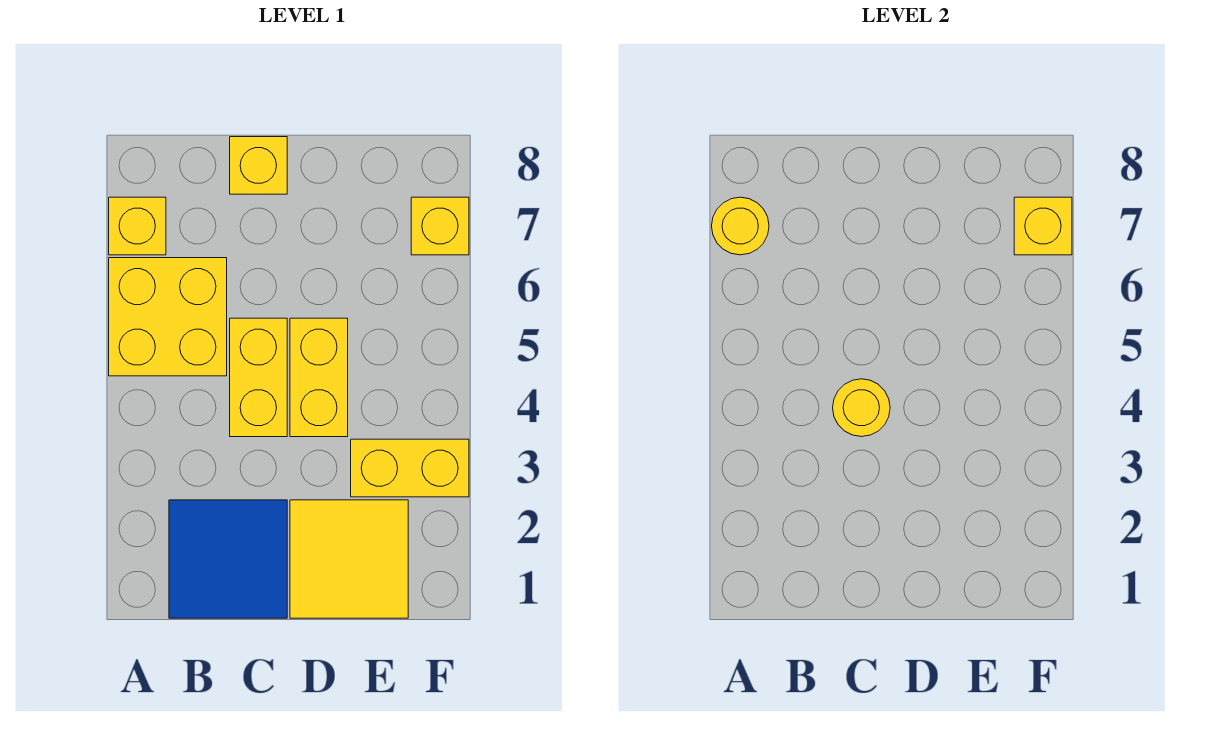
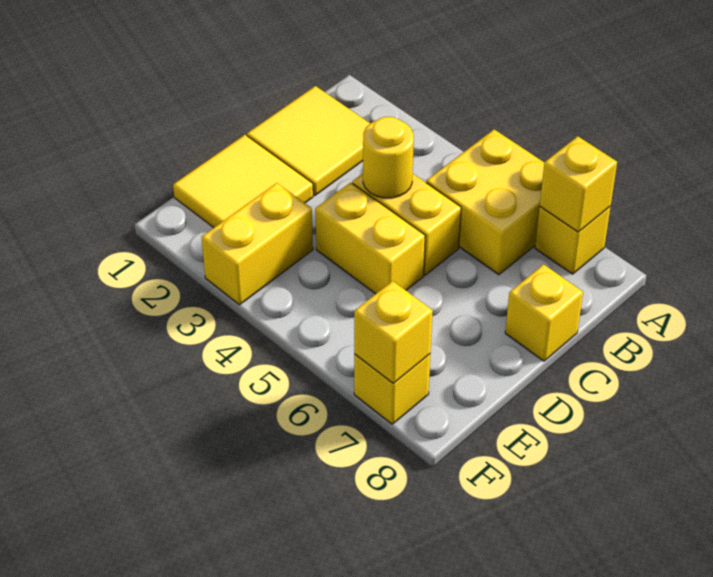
yellow 1x1 round brick [712,197,769,255] -> yellow 1x1 brick [540,136,617,232]
blue 2x2 tile [169,500,287,618] -> yellow 2x2 tile [247,86,370,195]

